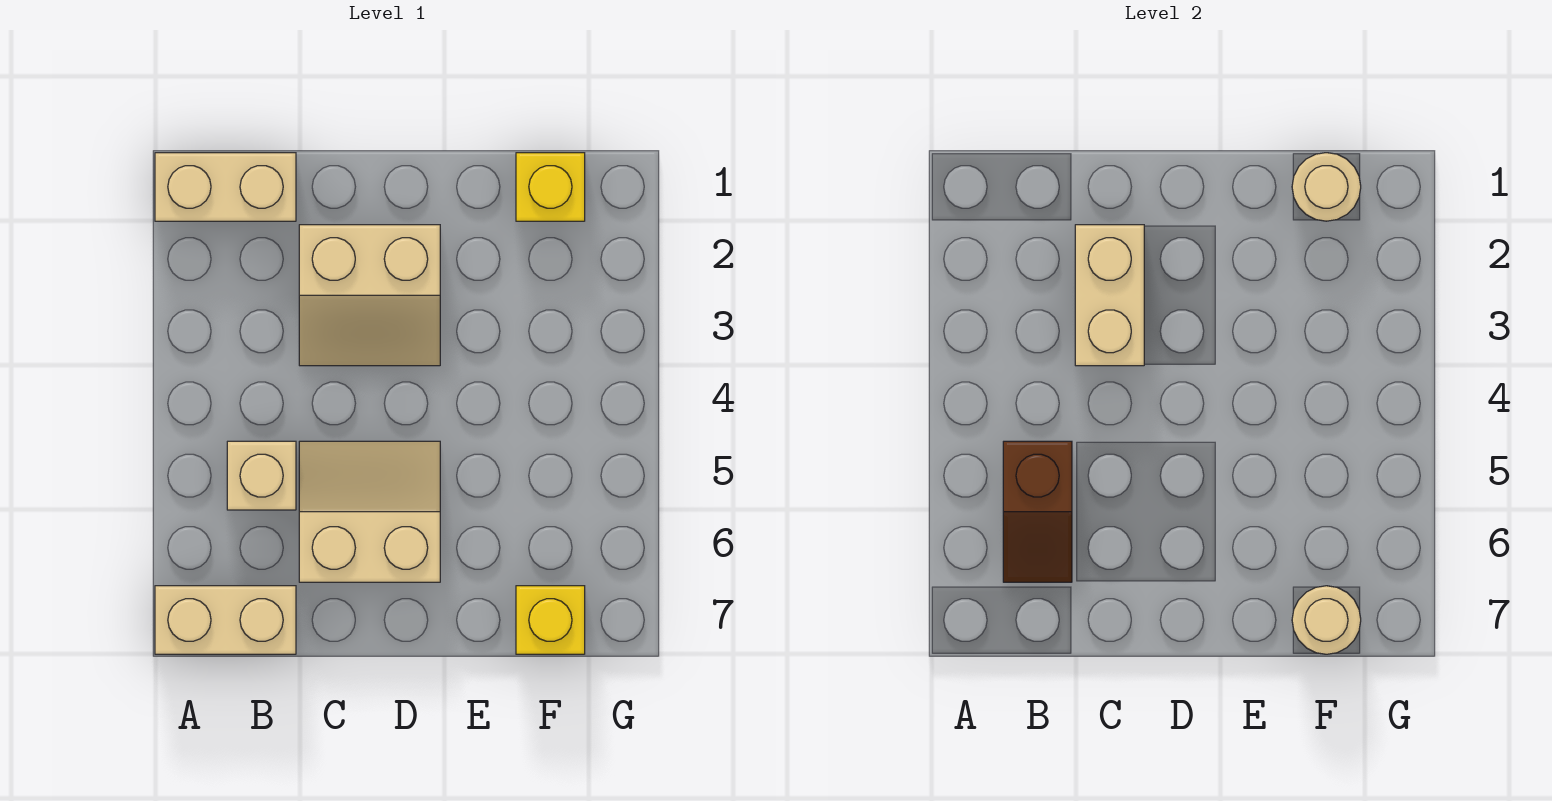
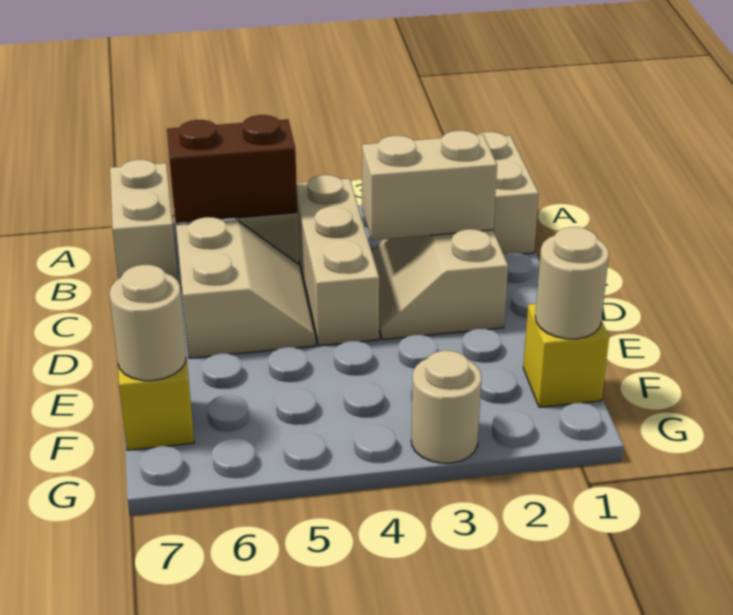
none -> tan 1x3 brick [296,175,379,346]
brown 1x2 slope [1003,441,1072,582] -> brown 1x2 brick [167,115,297,223]
none -> tan 1x1 round brick [411,351,481,463]

